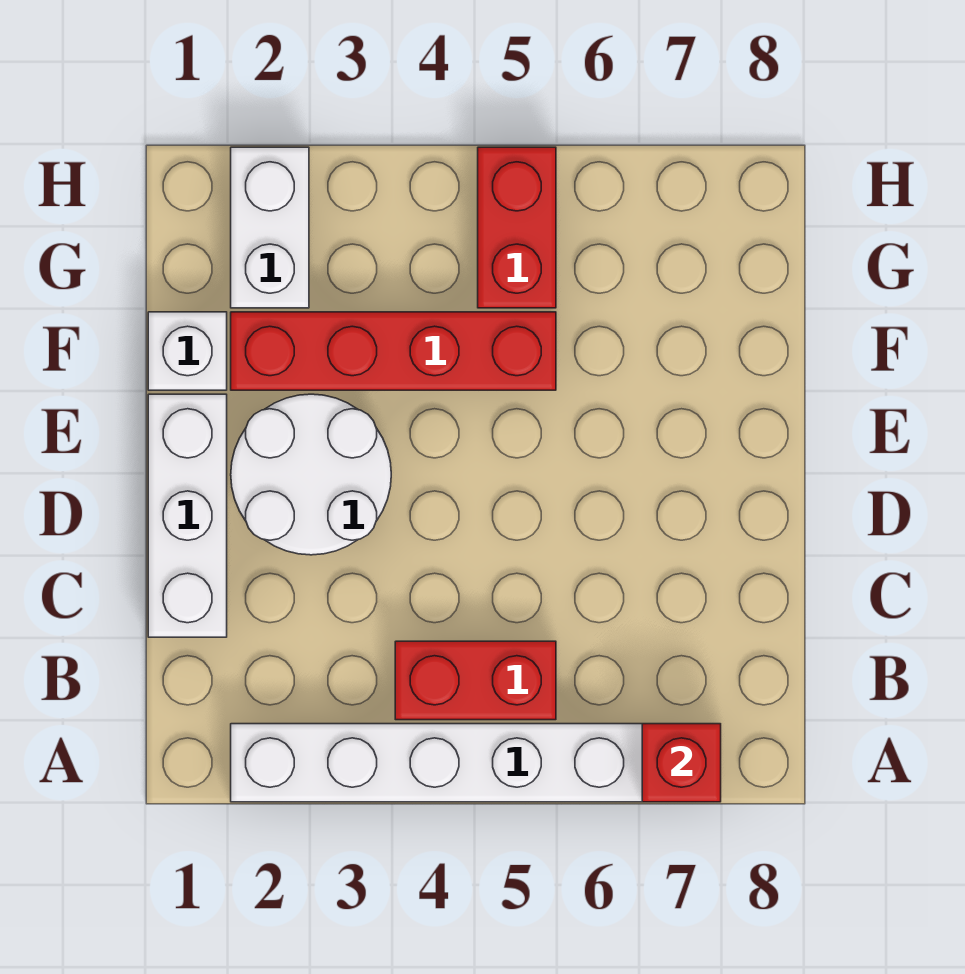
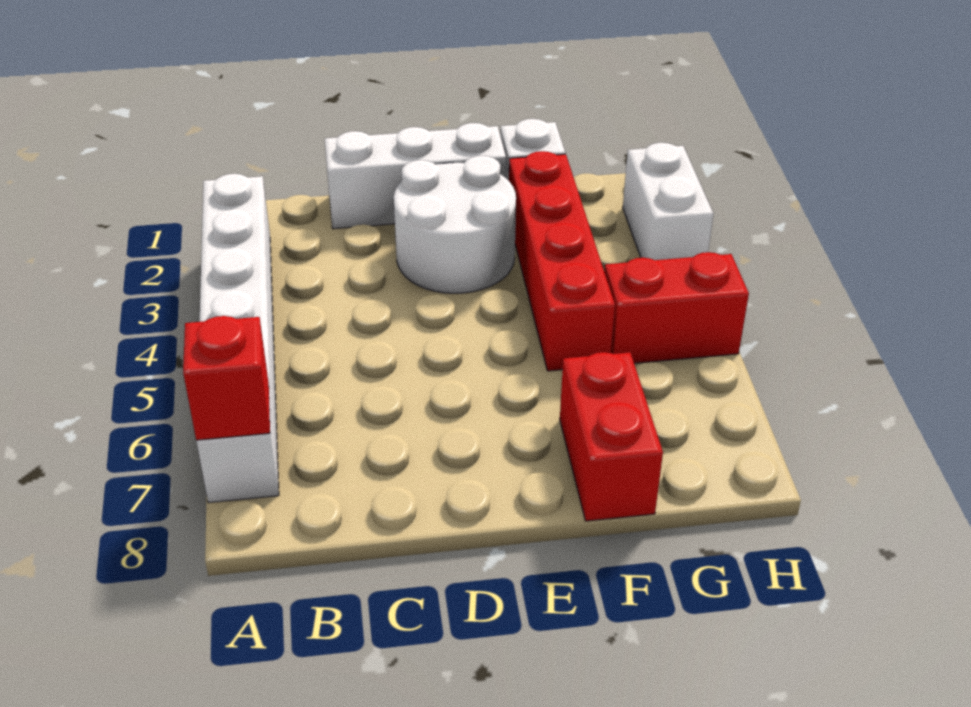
red 1x2 brick [395,641,556,720] -> red 1x2 brick moved to [560,352,663,521]
white 1x2 brick [231,147,309,308] -> white 1x2 brick turned to [623,143,713,260]

